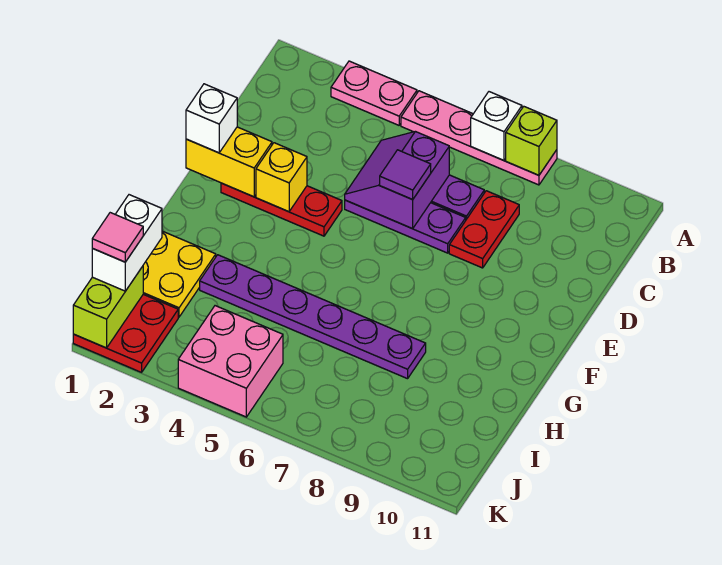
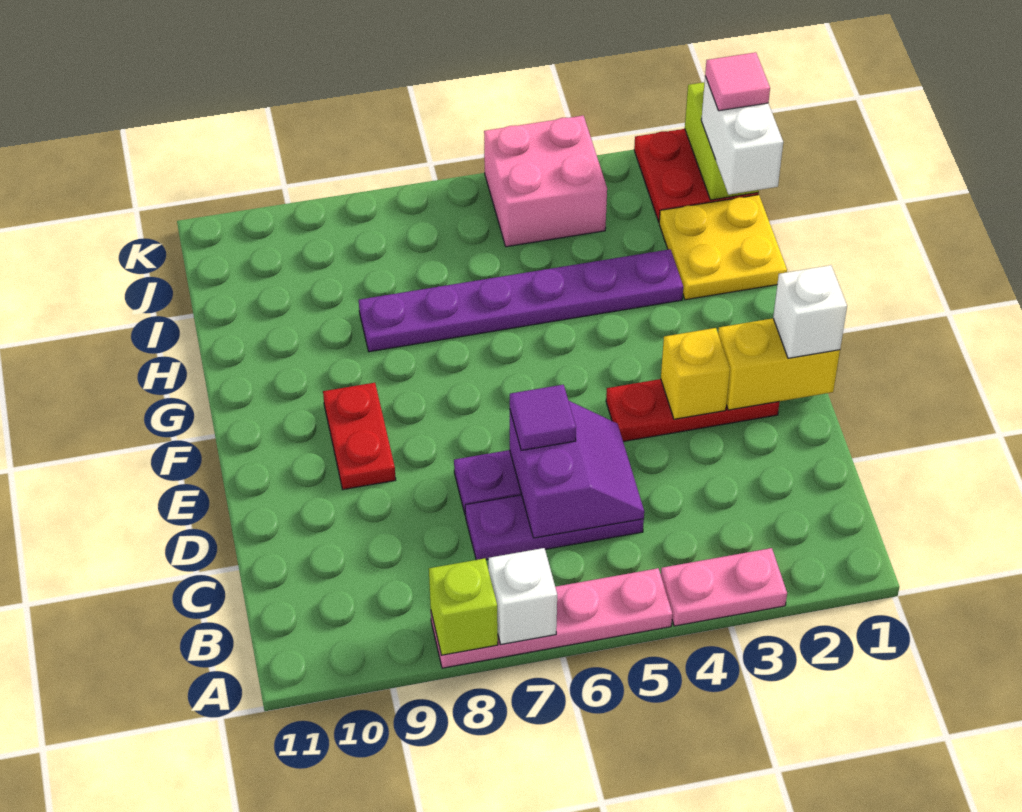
red 1x2 plate [449,191,519,268] -> red 1x2 plate moved to [323,383,396,489]

